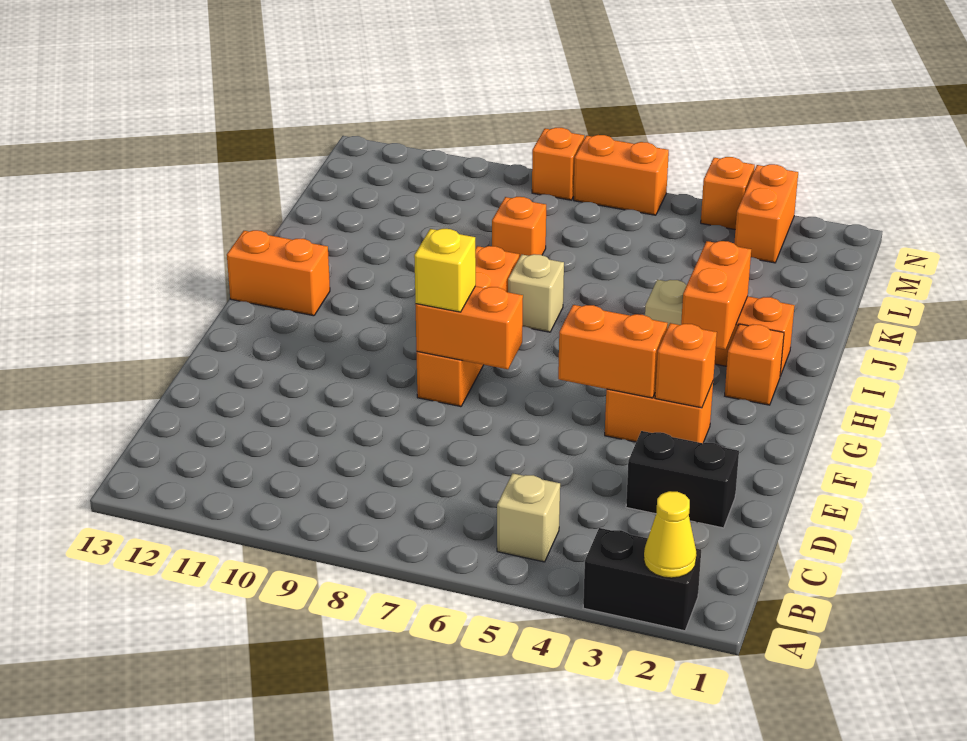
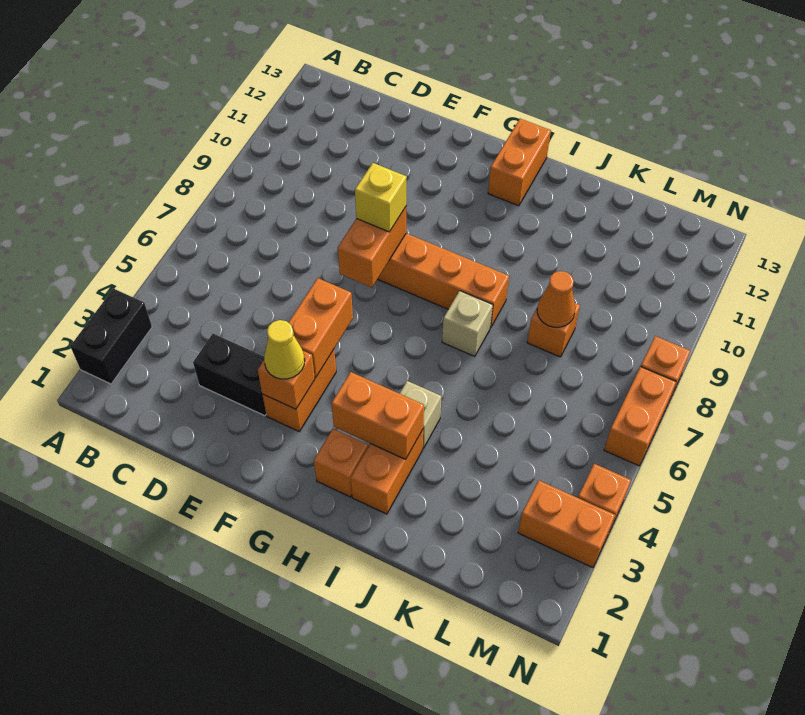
yellow 1x1 cone [644,491,696,578] -> yellow 1x1 cone moved to [264,320,305,379]
tan 1x1 brick [497,473,560,562] -> none
black 1x2 brick [626,431,739,528] -> black 1x2 brick turned to [193,334,266,416]
none -> orange 1x1 cone [537,271,575,327]

